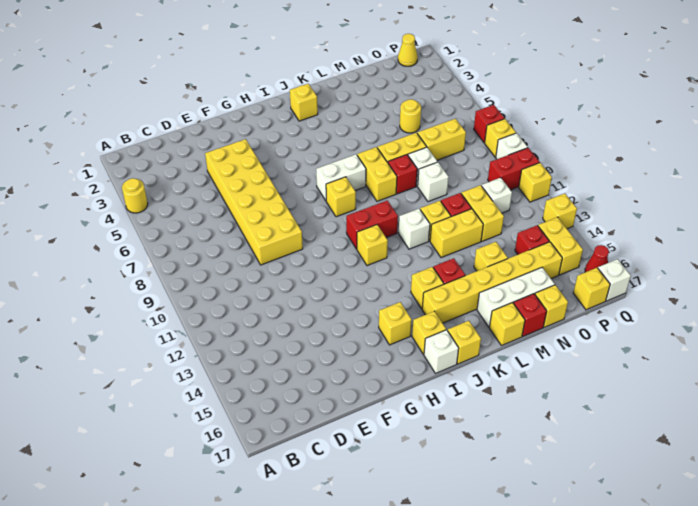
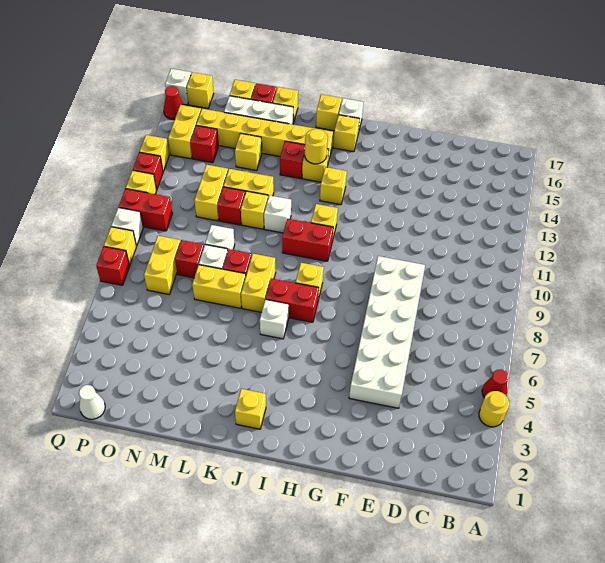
none -> red 1x1 cone [482,369,508,398]
yellow 2x6 brick [205,139,303,265] -> white 2x6 brick [349,256,425,408]
yellow 1x1 brick [379,302,412,345] -> yellow 1x1 brick moved to [320,167,347,205]
white 1x2 brick [316,154,366,201] -> red 1x2 brick [266,279,319,322]
yellow 1x1 round brick [400,99,421,133] -> yellow 1x1 round brick moved to [305,129,328,164]
yellow 1x2 brick [417,119,466,160] -> yellow 1x2 brick turned to [144,235,180,294]
none -> red 1x1 brick [175,240,204,278]
white 1x1 brick [482,178,512,213] -> white 1x1 brick moved to [260,299,289,339]
yellow 1x1 cone [398,34,418,66] -> white 1x1 cone [79,385,105,419]
none -> red 1x1 brick [133,152,163,190]

